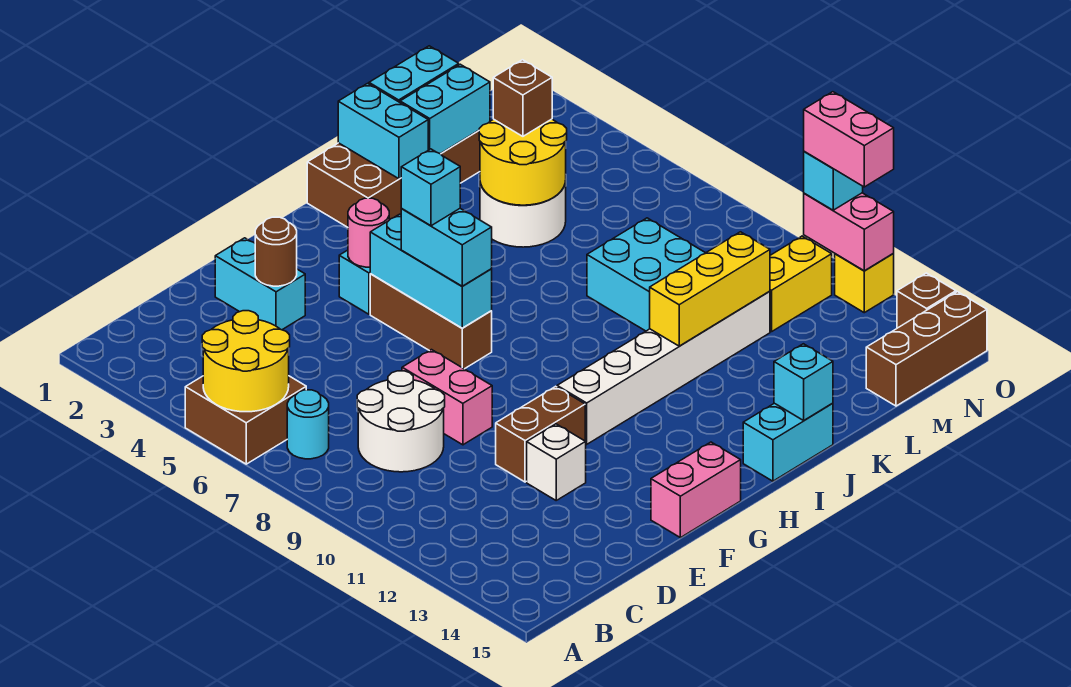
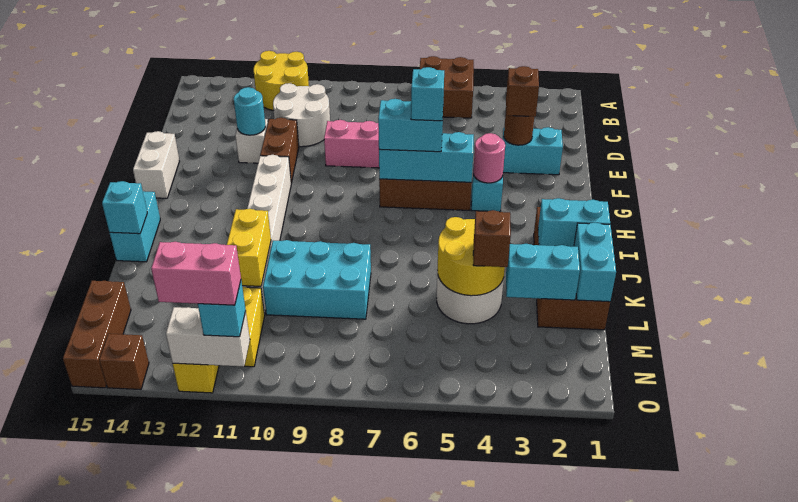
yellow 2x2 round brick [202,311,290,412] -> yellow 2x2 round brick moved to [253,51,309,111]
cyan 1x1 round brick [287,390,329,459] -> cyan 1x1 round brick moved to [234,87,265,135]
white 2x2 round brick [357,371,445,472] -> white 2x2 round brick moved to [273,83,330,147]
none -> brown 1x1 brick [506,66,539,117]
pink 1x2 brick [651,442,741,538] -> white 1x2 brick [133,131,179,198]
yellow 1x3 brick [650,232,770,346] -> yellow 1x2 brick [227,209,271,286]
cyan 1x2 brick [400,64,490,154] -> cyan 1x2 brick turned to [506,244,580,300]
pink 1x2 brick [804,193,894,271] -> white 1x2 brick [166,307,250,367]

